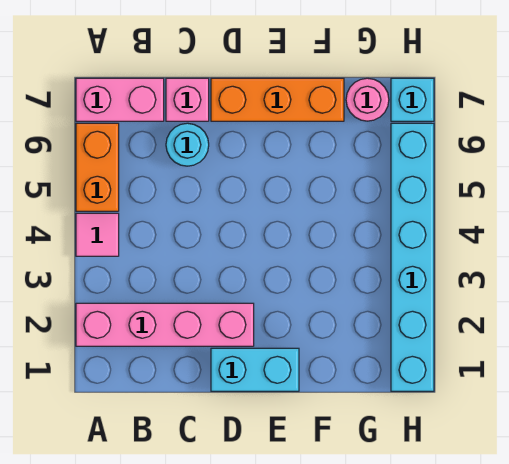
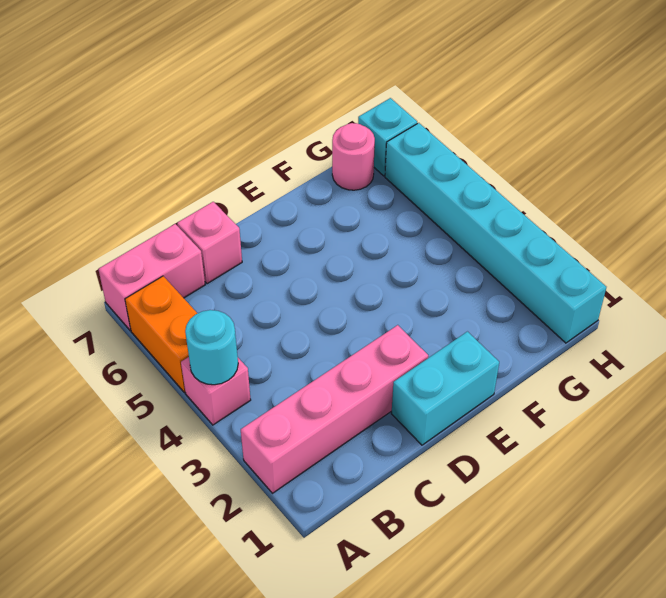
pink 1x1 tile [76,213,119,256] -> pink 1x1 brick [181,357,251,425]
cyan 1x1 round brick [166,123,209,166] -> cyan 1x1 round brick moved to [185,310,238,385]
orange 1x3 brick [211,78,344,121] -> none

